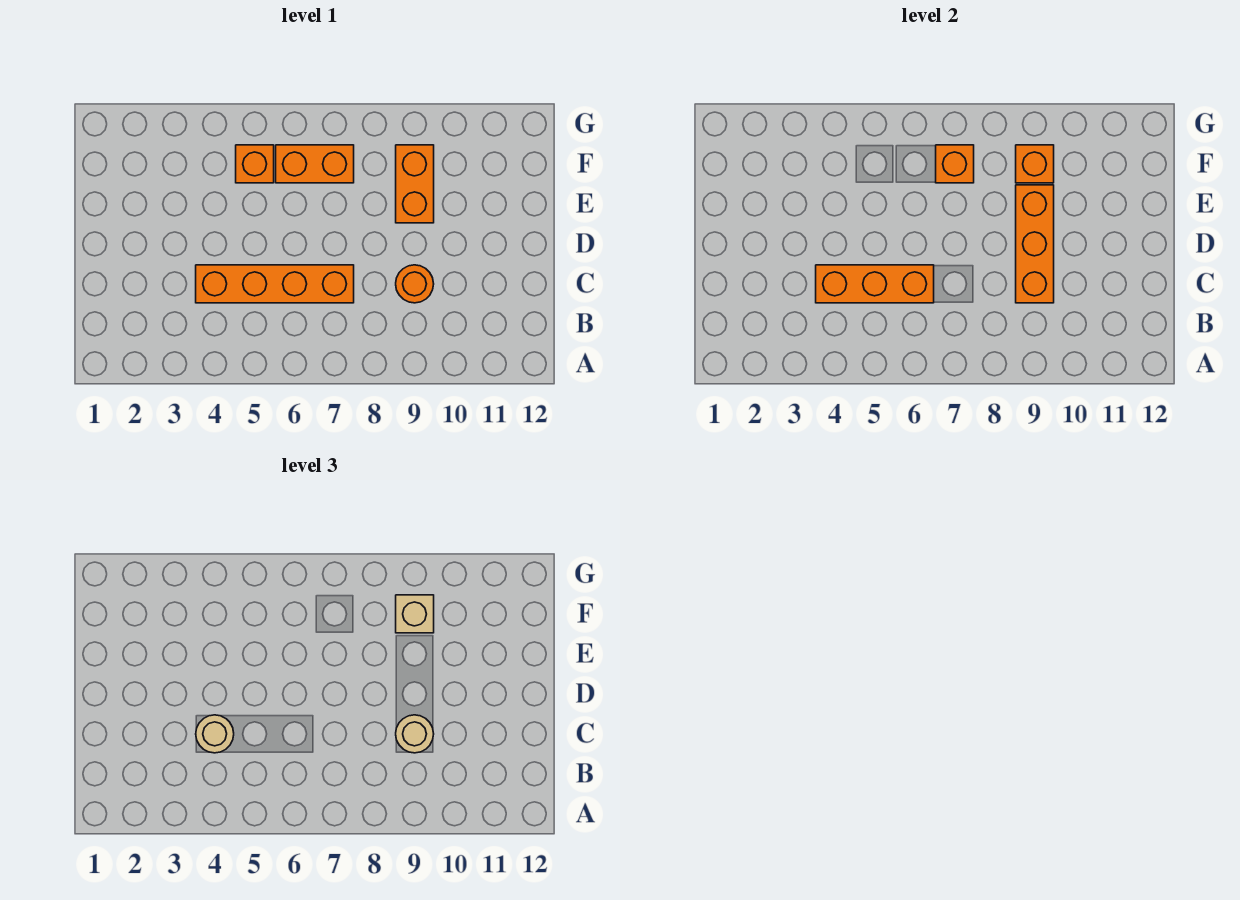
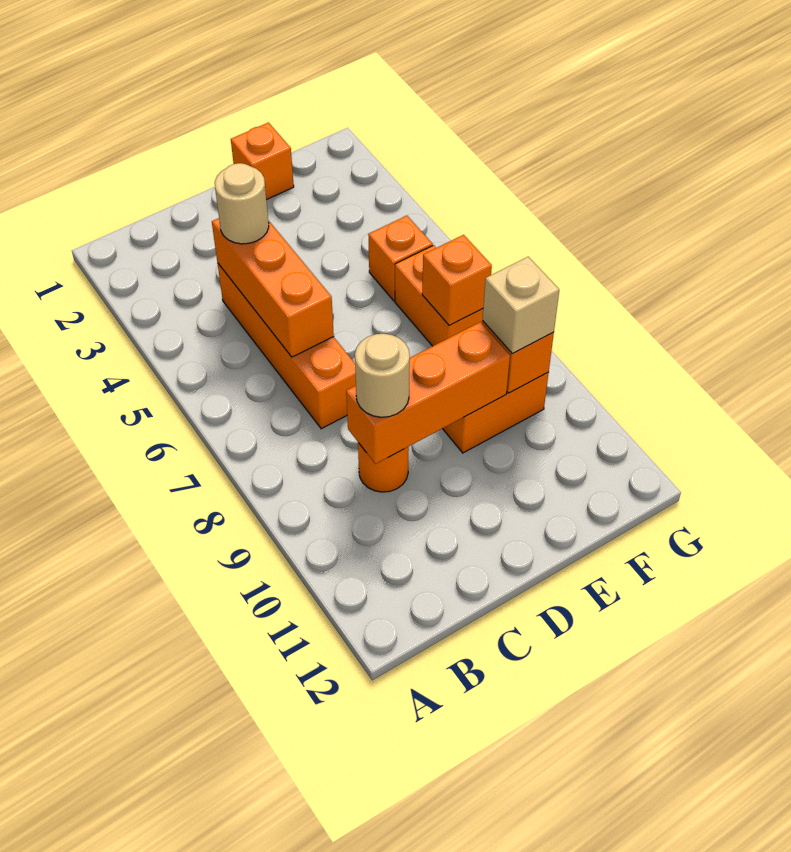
none -> orange 1x1 brick [231,123,294,200]

